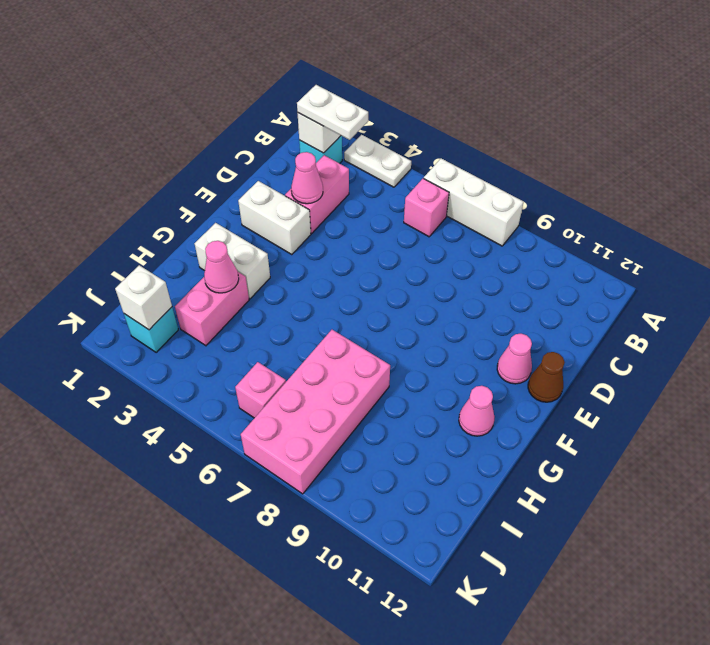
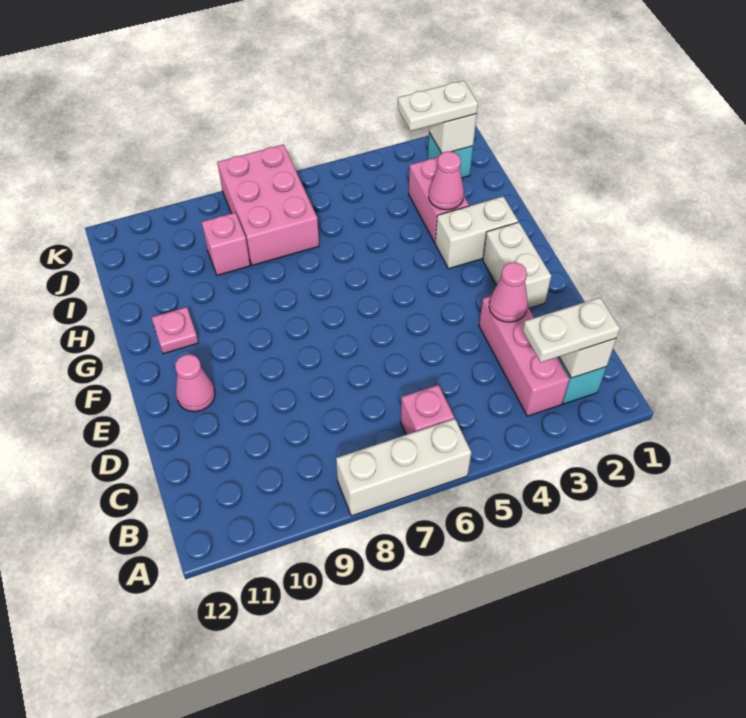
white 1x2 plate [344,135,411,187] -> white 1x2 plate moved to [398,81,478,131]
pink 1x2 brick [285,155,349,233] -> pink 1x3 brick [479,296,569,416]
white 1x2 brick [238,181,311,255] -> white 1x2 brick turned to [483,222,551,308]
brown 1x1 cone [528,352,565,402] -> none
pink 1x1 cone [459,386,495,436] -> pink 1x1 plate [151,307,198,354]
pink 2x4 brick [241,330,390,494] -> pink 2x3 brick [217,144,319,265]
pink 1x1 brick [235,362,286,418] -> pink 1x1 brick moved to [202,213,250,275]

